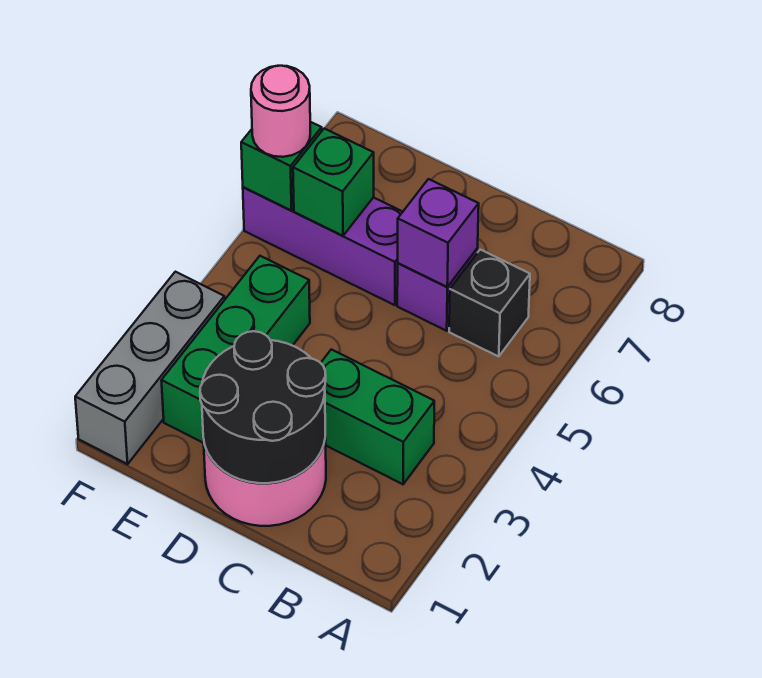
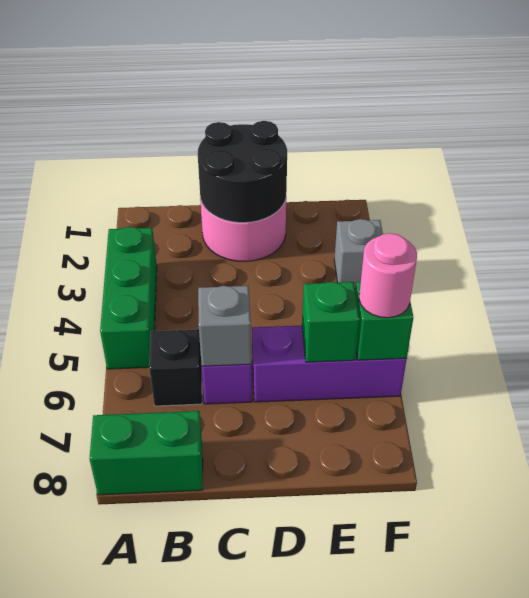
green 1x2 brick [321,349,434,484] -> green 1x2 brick moved to [89,411,203,495]
purple 1x1 brick [398,179,479,287] -> grey 1x1 brick [198,286,251,366]
green 1x3 brick [161,256,310,443] -> green 1x3 brick moved to [100,227,157,369]
grey 1x3 brick [75,272,225,464] -> grey 1x1 brick [334,219,383,289]

